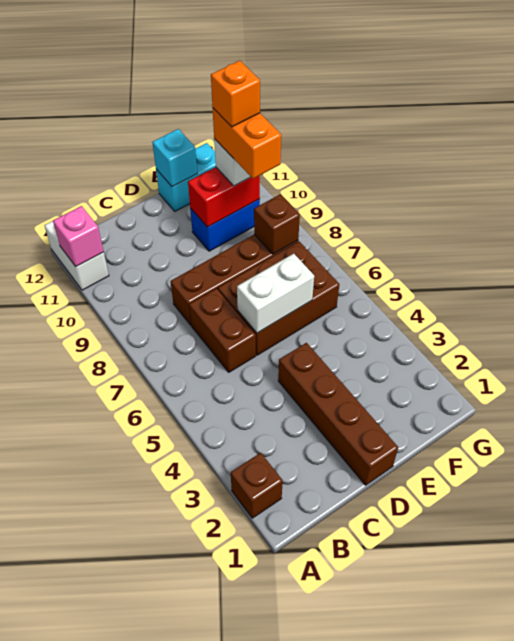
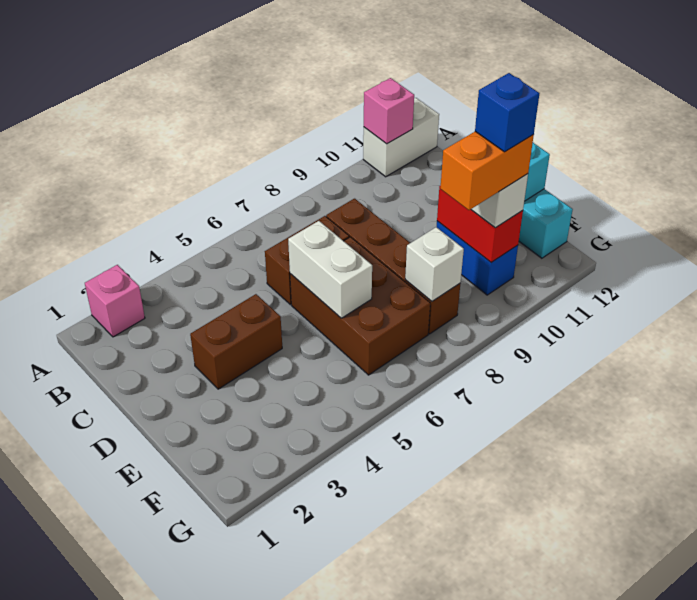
brown 1x1 brick [231,453,283,518] -> pink 1x1 brick [85,265,145,337]
brown 1x4 brick [278,343,398,485] -> brown 1x2 brick [190,294,282,389]
brown 1x1 brick [254,194,300,254] -> white 1x1 brick [405,227,464,301]
orange 1x1 brick [211,61,260,127] -> blue 1x1 brick [475,73,540,152]

